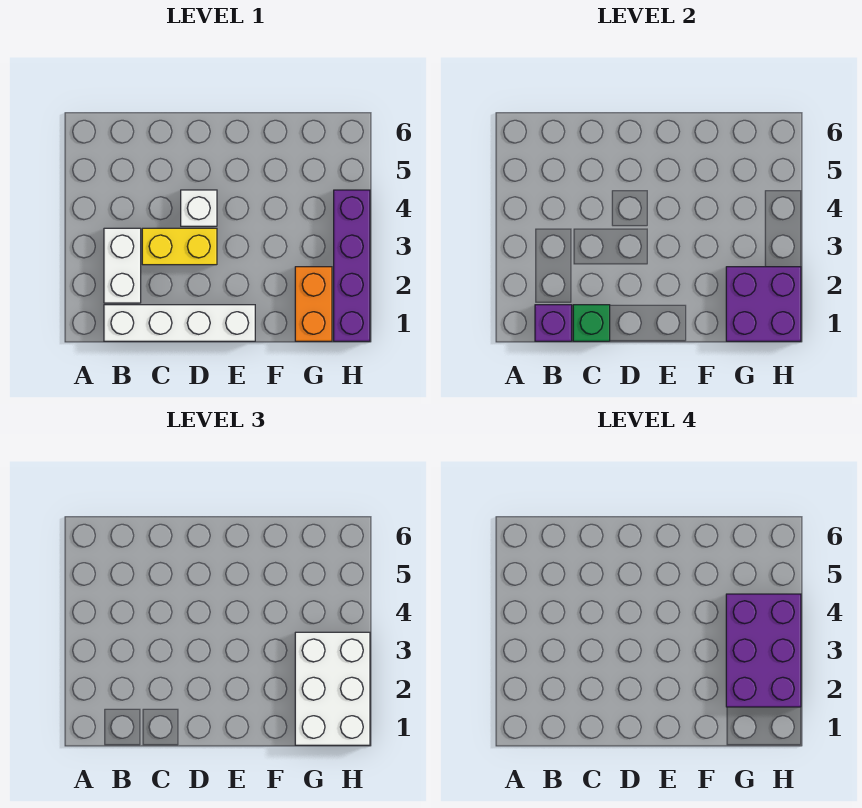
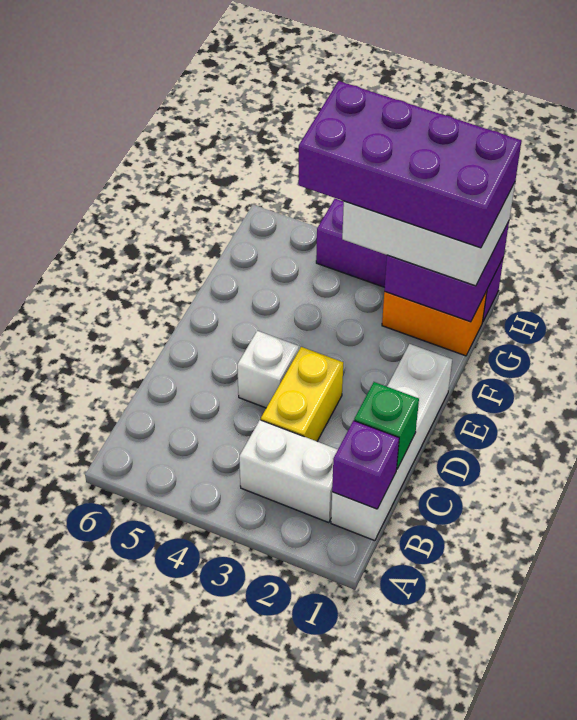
purple 2x3 brick [726,594,801,707] -> purple 2x4 brick [298,81,522,248]

